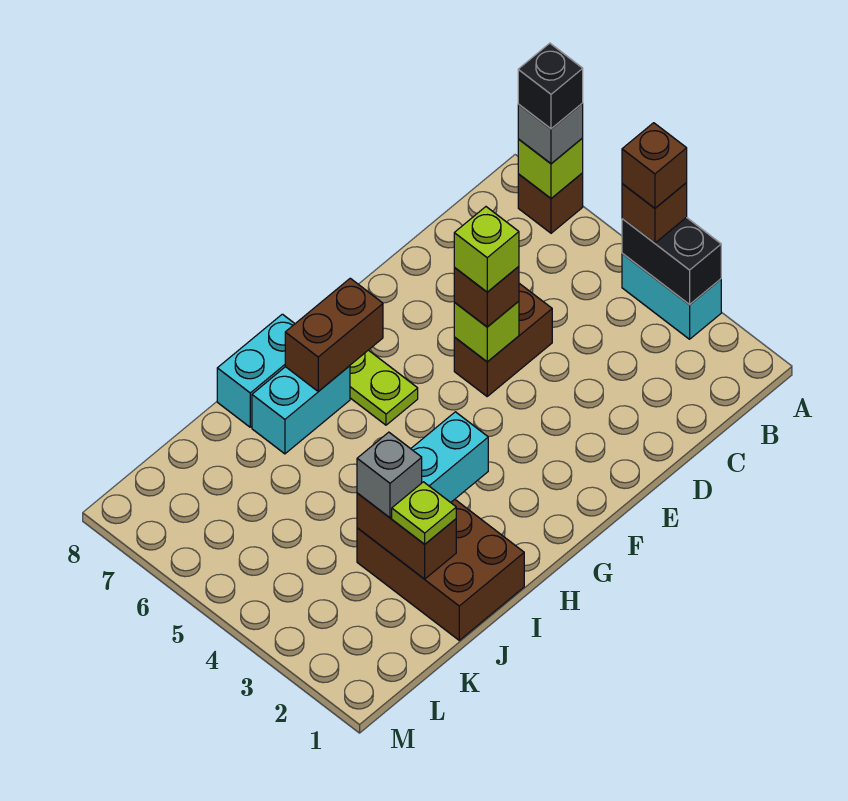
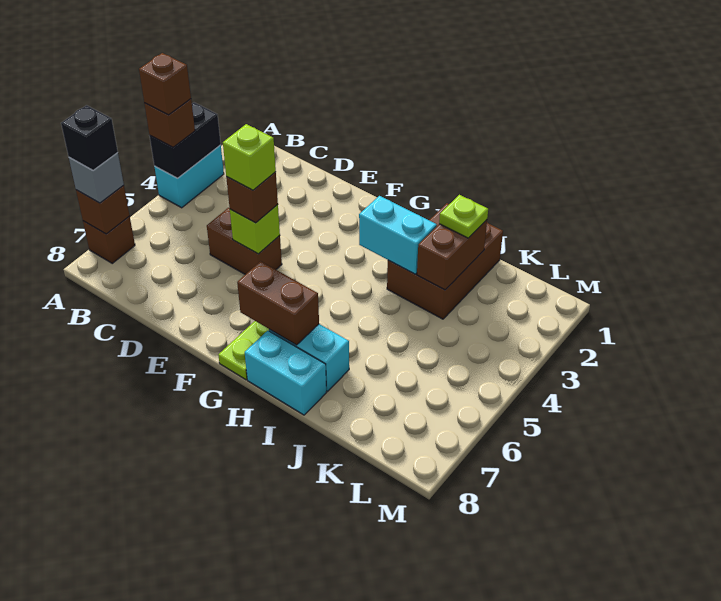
lime 1x1 brick [518,138,583,198] -> brown 1x1 brick [76,185,130,234]
grey 1x1 brick [357,432,422,518] -> none

